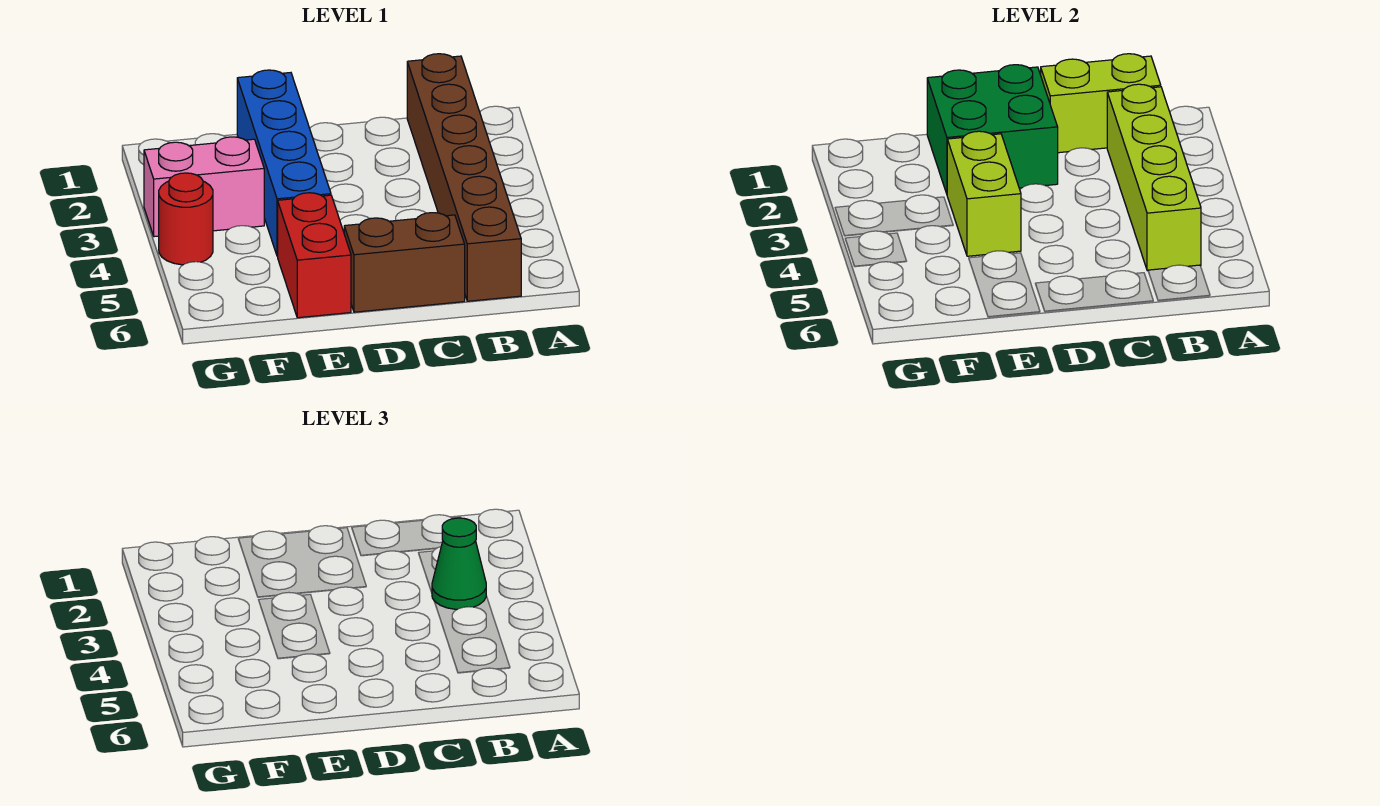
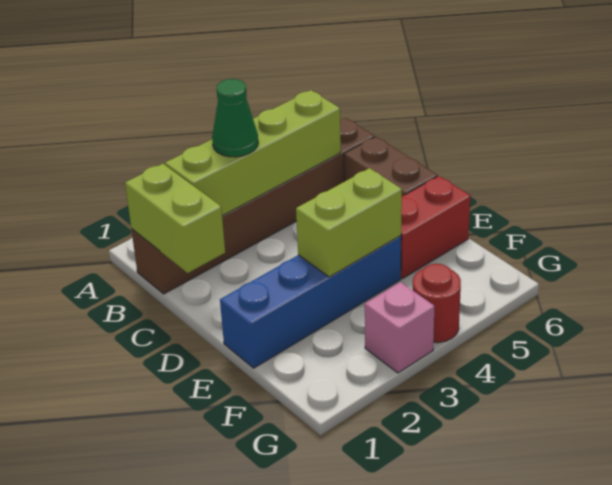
green 2x2 brick [927,65,1058,194] -> none
pink 1x2 brick [144,137,264,237] -> pink 1x1 brick [365,282,434,373]

